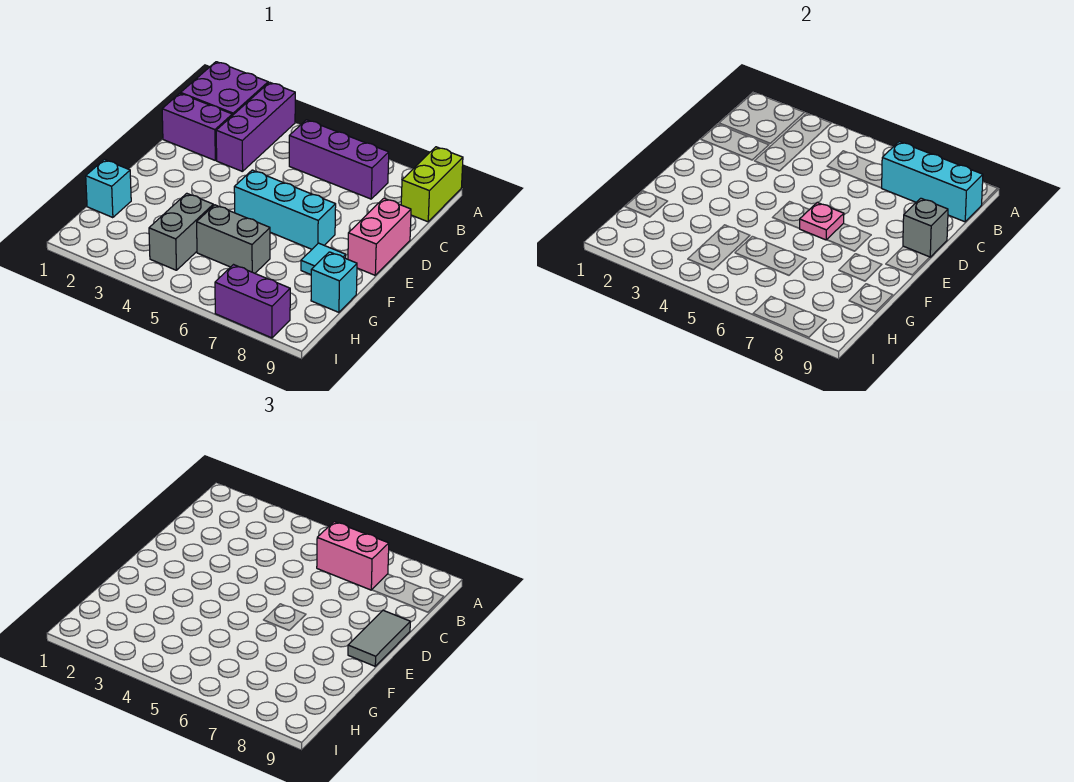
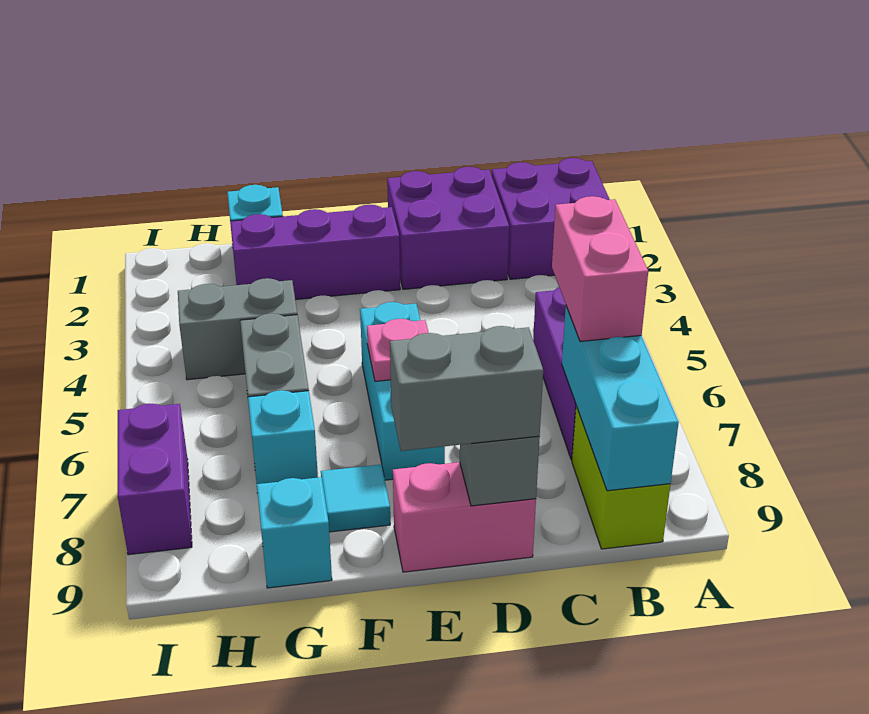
purple 1x3 brick [216,82,295,172] -> purple 1x3 brick moved to [230,205,400,300]
lime 1x2 brick [401,147,463,222] -> lime 1x2 brick turned to [572,406,670,549]
purple 1x2 brick [162,93,232,160] -> purple 2x2 brick [387,167,509,289]
grey 1x2 tile [348,610,410,666] -> grey 1x2 brick [390,326,543,451]
none -> cyan 1x1 brick [248,390,318,484]

